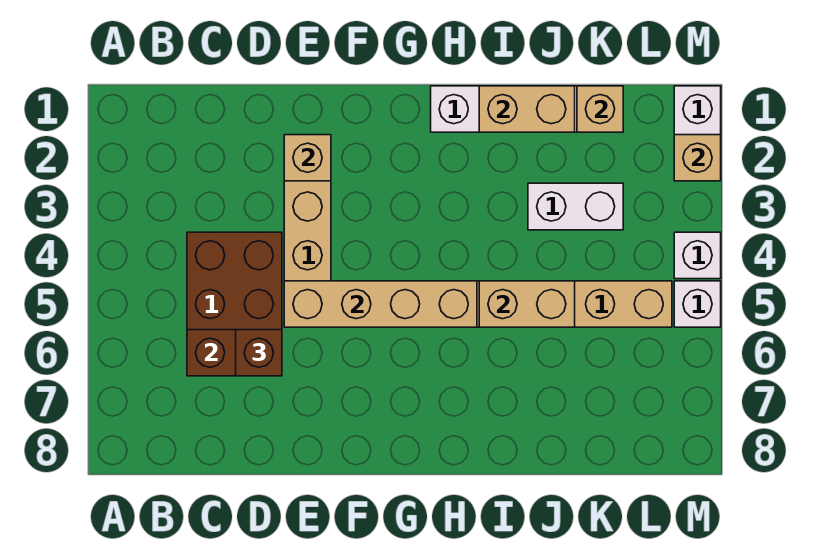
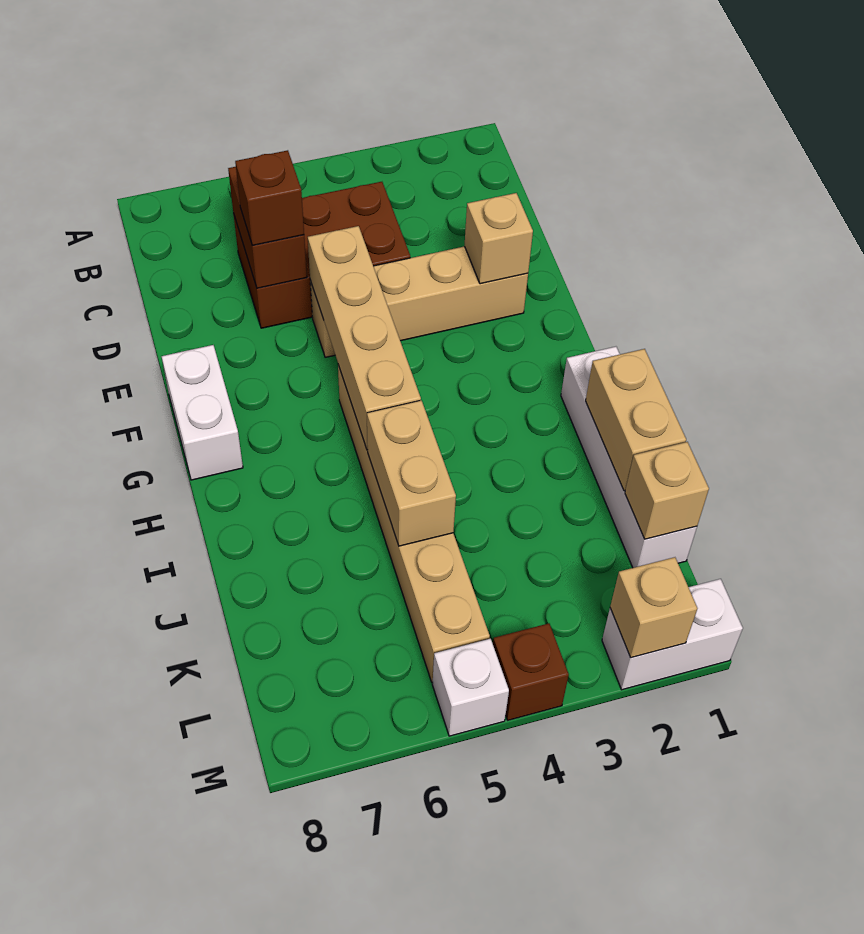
white 1x2 brick [528,183,623,230] -> white 1x2 brick moved to [162,345,243,480]
white 1x1 brick [674,232,721,279] -> brown 1x1 brick [493,623,569,720]

